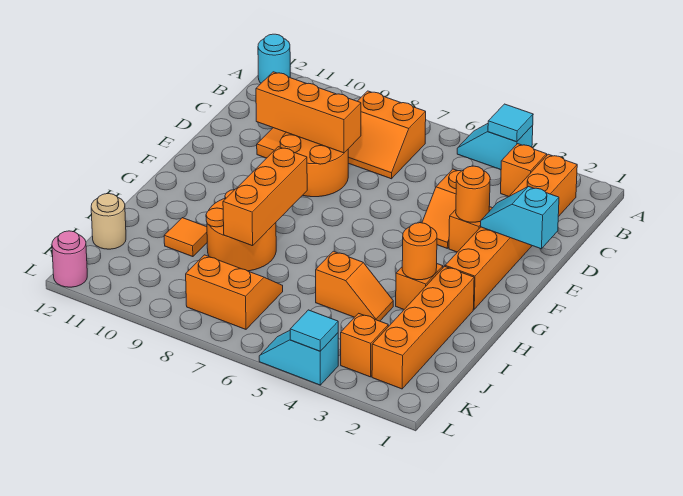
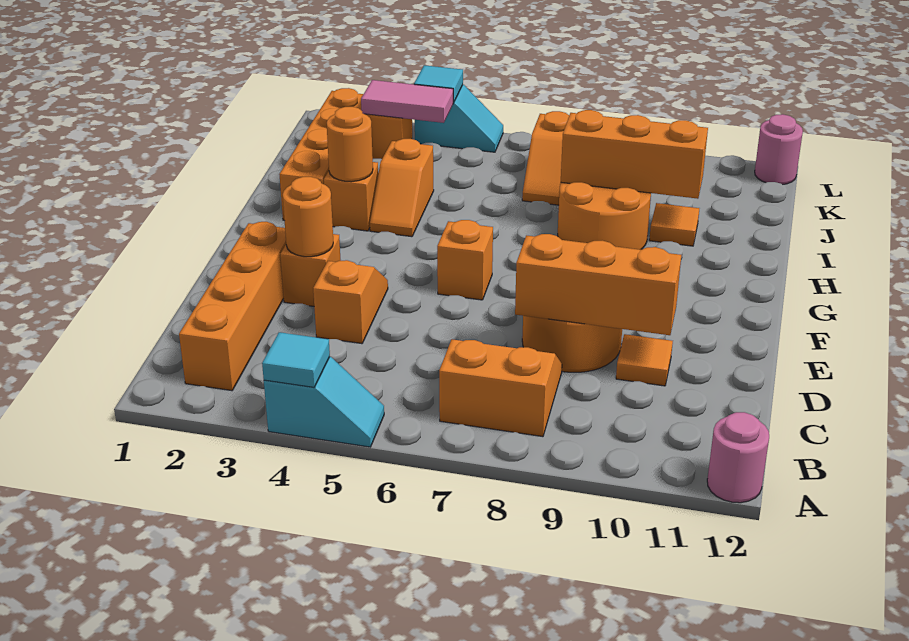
cyan 1x1 round brick [258,34,290,83] -> pink 1x1 round brick [707,412,769,503]
orange 1x6 brick [445,154,577,309] -> orange 1x4 brick [179,221,286,391]
orange 1x1 brick [501,144,547,197] -> orange 1x1 brick moved to [437,220,493,300]
cyan 1x2 slope [481,187,559,249] -> none
orange 1x3 brick [223,147,307,246] -> orange 1x3 brick turned to [561,110,708,199]
orange 1x2 slope [316,251,393,321] -> orange 1x2 slope turned to [370,139,434,237]
tan 1x1 round brick [91,194,126,249] -> none
none -> pink 1x2 tile [361,80,453,123]

